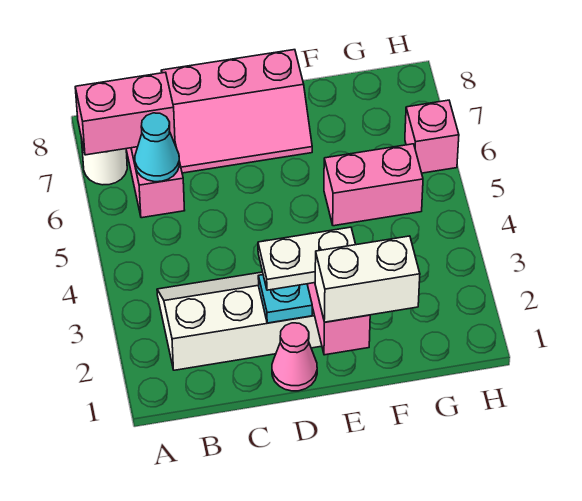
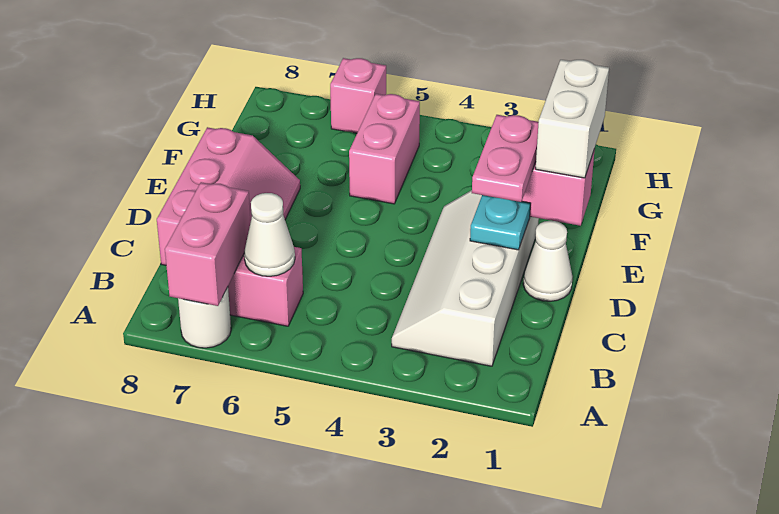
cyan 1x1 cone [135,113,179,182] -> white 1x1 cone [244,193,295,276]
pink 1x1 cone [272,323,317,391] -> white 1x1 cone [523,221,573,301]
white 1x2 plate [258,227,356,290] -> pink 1x2 plate [472,115,539,202]

